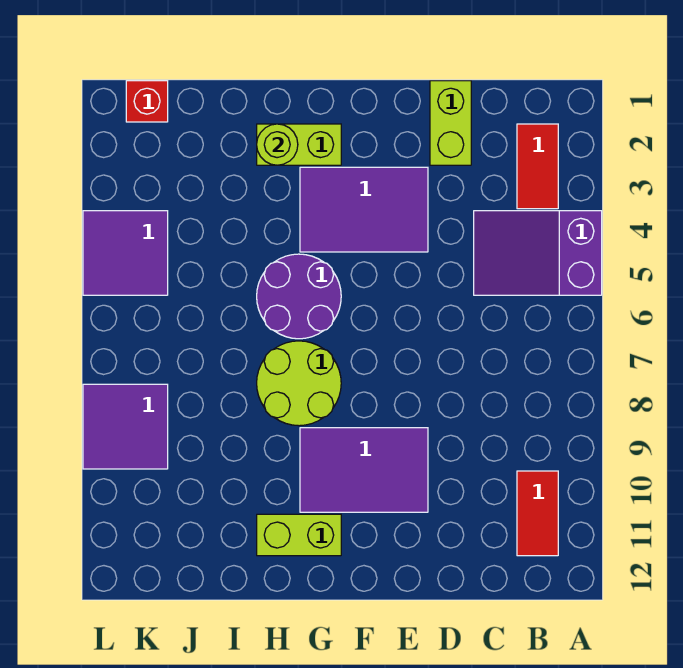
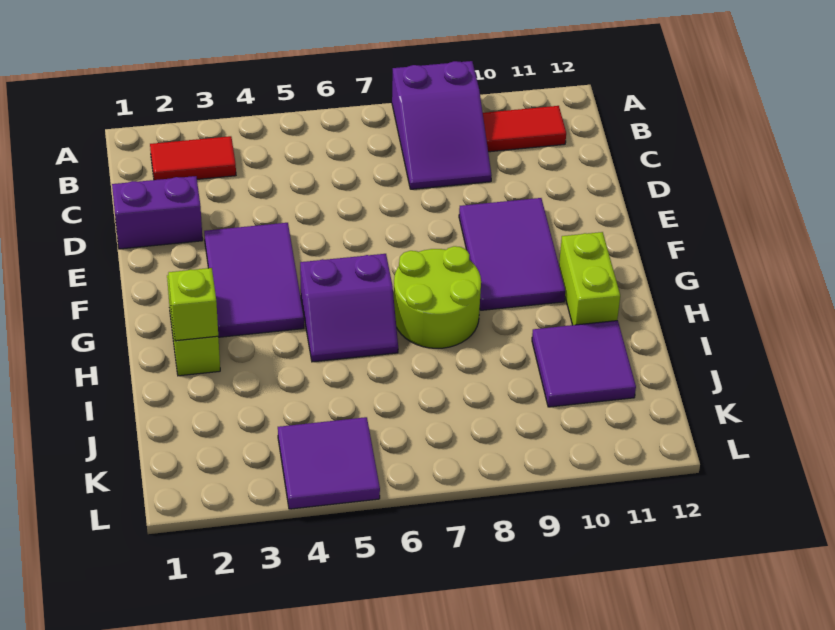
purple 2x3 slope [474,211,602,295] -> purple 2x3 slope moved to [392,61,492,189]
lime 1x2 brick [430,81,471,165] -> purple 1x2 brick [112,176,203,249]
purple 2x2 round brick [257,254,341,339] -> purple 2x2 slope [300,254,398,362]
lime 1x1 round brick [257,124,298,165] -> lime 1x1 brick [168,268,218,341]
red 1x1 brick [126,81,168,122] -> none
purple 2x2 tile [83,384,168,469] -> purple 2x2 tile moved to [532,321,636,407]

